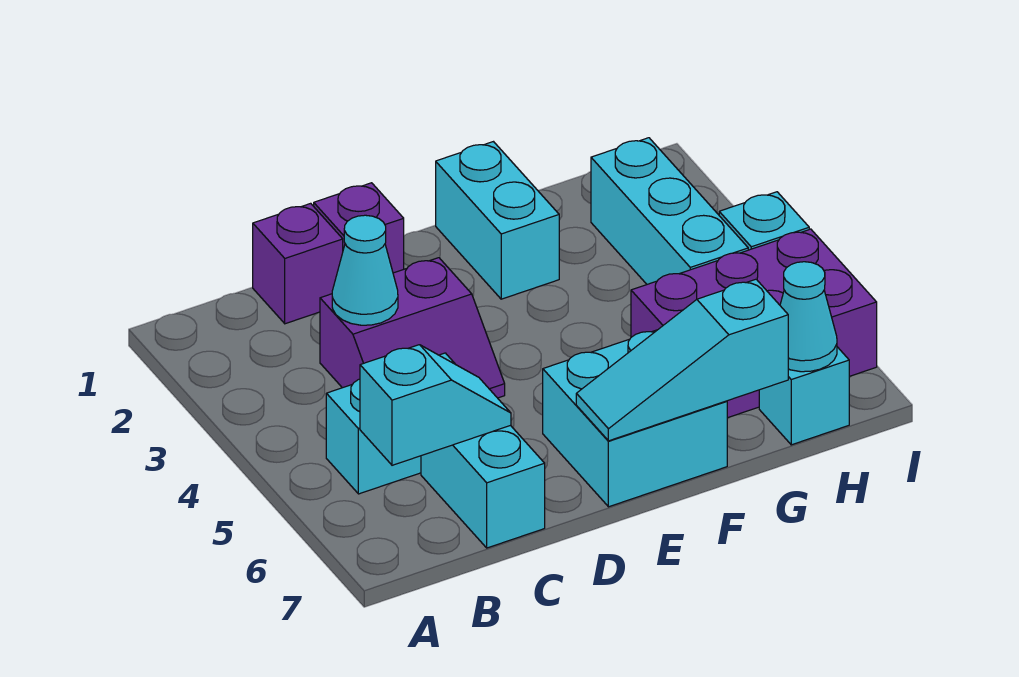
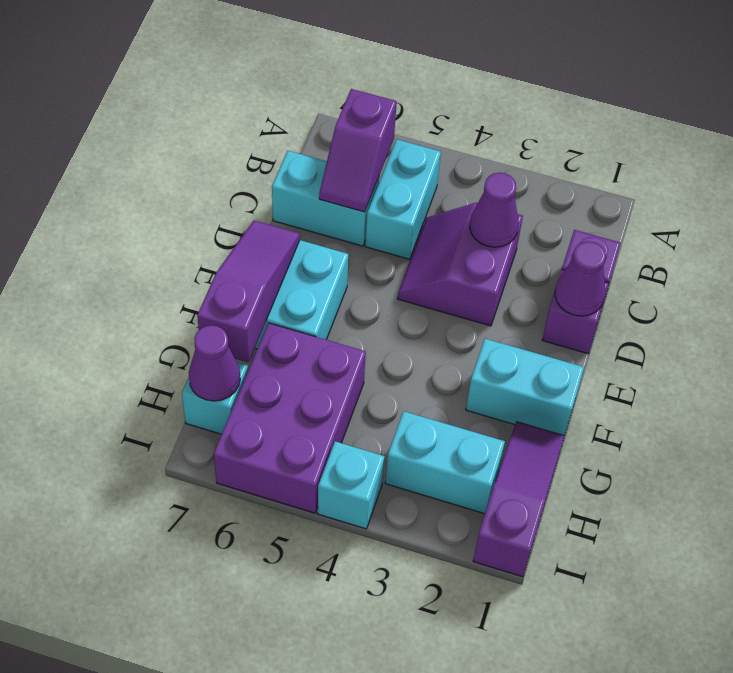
cyan 1x2 slope [360,345,511,465] -> purple 1x2 slope [319,89,397,212]
cyan 1x1 cone [332,215,398,325] -> purple 1x1 cone [470,173,519,247]
none -> purple 1x1 cone [555,241,606,316]
cyan 1x3 slope [576,279,788,441] -> purple 1x3 slope [197,221,300,362]
none -> purple 1x3 slope [473,422,564,577]
cyan 1x3 brick [591,138,748,284] -> cyan 1x2 brick [385,411,505,514]
cyan 1x1 cone [780,262,837,372] -> purple 1x1 cone [189,325,240,401]

